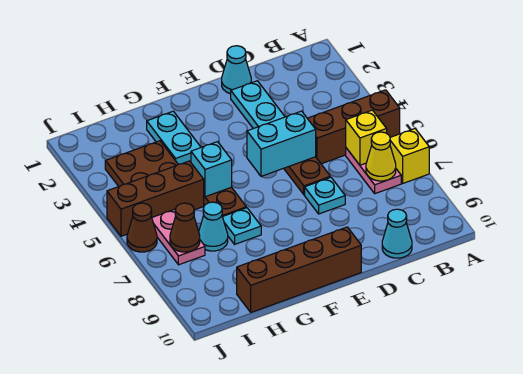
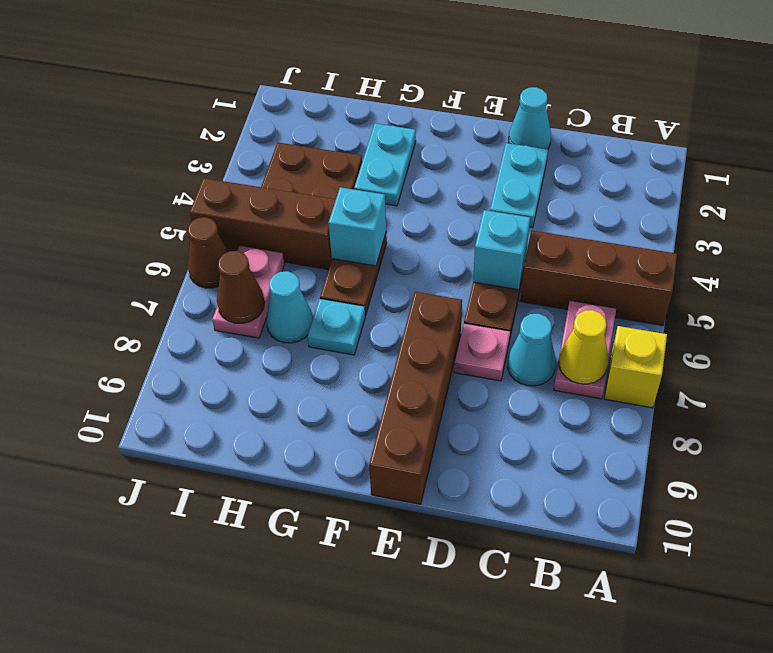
yellow 1x1 brick [346,110,387,165] -> none
cyan 1x1 cone [382,209,412,258] -> cyan 1x1 cone moved to [508,314,556,386]
cyan 1x2 brick [247,111,316,176] -> cyan 1x1 brick [473,210,530,290]
cyan 1x1 plate [305,177,345,214] -> pink 1x1 plate [454,324,510,381]
brown 1x4 brick [237,227,361,312] -> brown 1x4 brick turned to [369,292,462,504]

